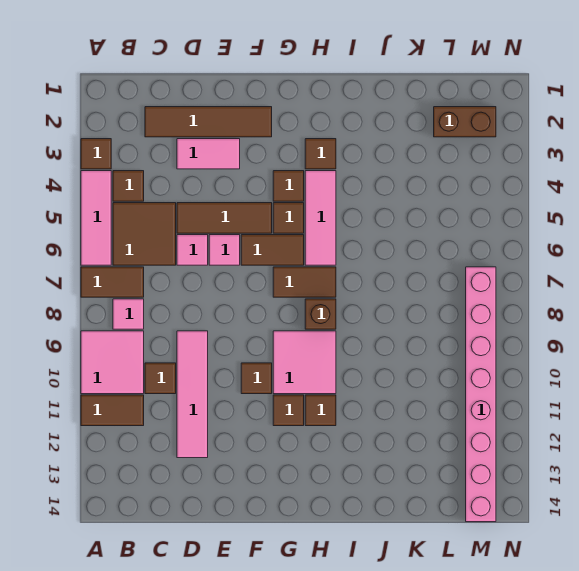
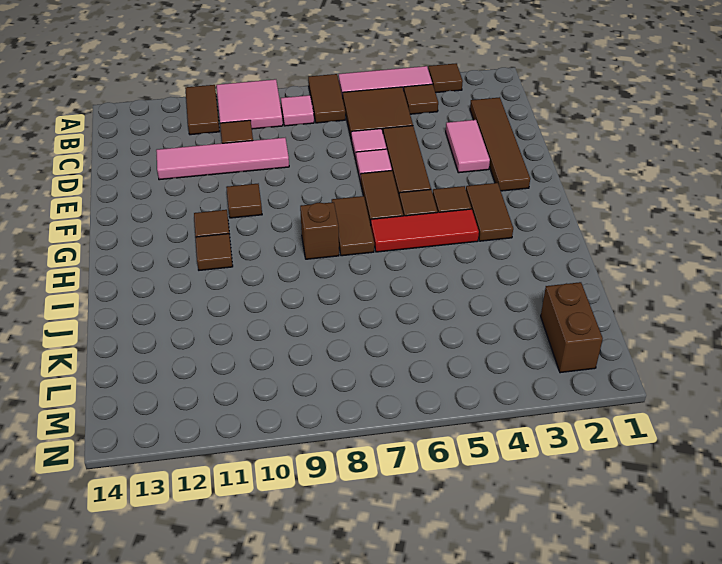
pink 2x2 tile [273,331,336,394] -> none
brown 1x1 tile [305,139,336,169] -> brown 1x2 tile [466,183,513,241]
pink 1x3 tile [305,171,336,265] -> red 1x3 tile [371,209,479,252]
pink 1x8 brick [466,267,496,522] -> none

